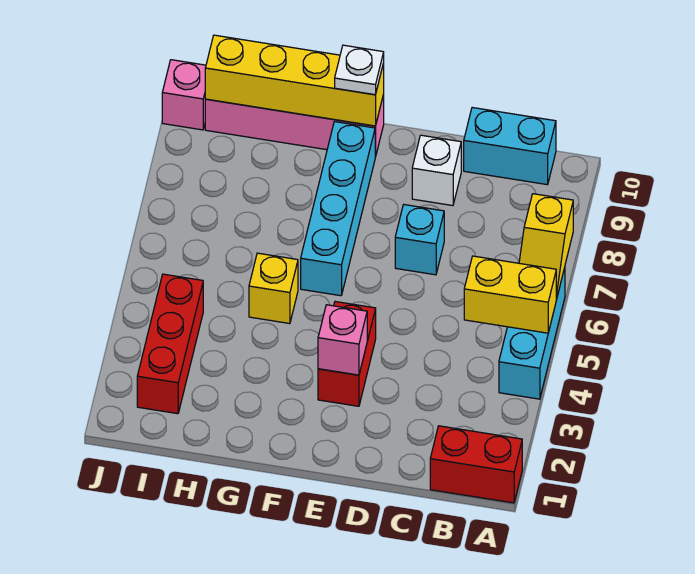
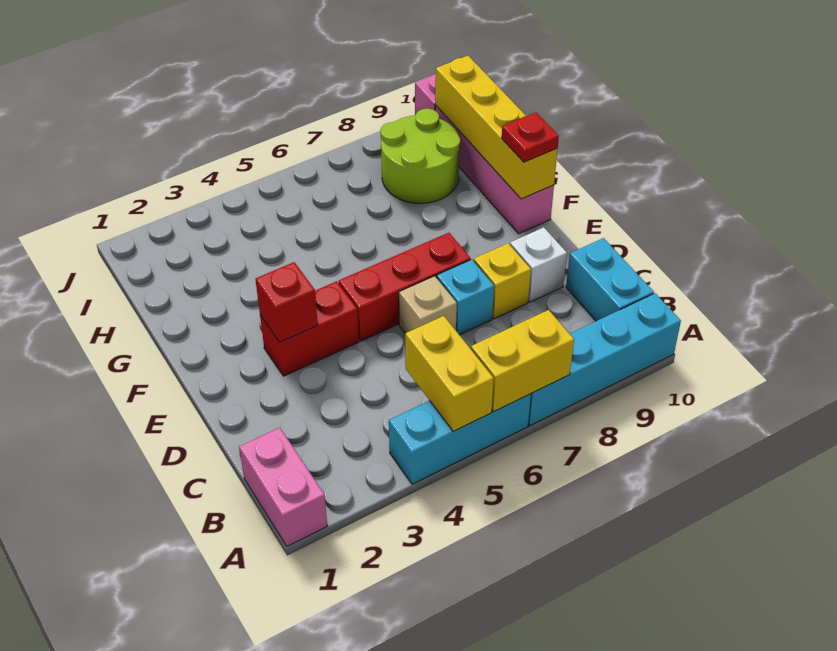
red 1x2 brick [430,426,522,503] -> pink 1x2 brick [239,428,327,546]
yellow 1x2 slope [519,194,573,299] -> yellow 1x2 brick [471,310,574,412]
none -> tan 1x1 brick [399,276,457,333]
pink 1x1 brick [318,305,367,375] -> red 1x1 brick [255,262,318,342]
cyan 1x4 brick [301,122,375,296] -> cyan 1x4 brick moved to [528,293,681,426]
white 1x1 plate [335,45,384,95] -> red 1x1 plate [502,112,559,162]
yellow 1x1 brick [249,253,298,324] -> yellow 1x1 brick moved to [474,243,531,319]
none -> lime 2x2 round brick [381,109,460,203]
red 1x3 brick [137,274,203,414] -> red 1x3 brick moved to [339,233,471,341]

